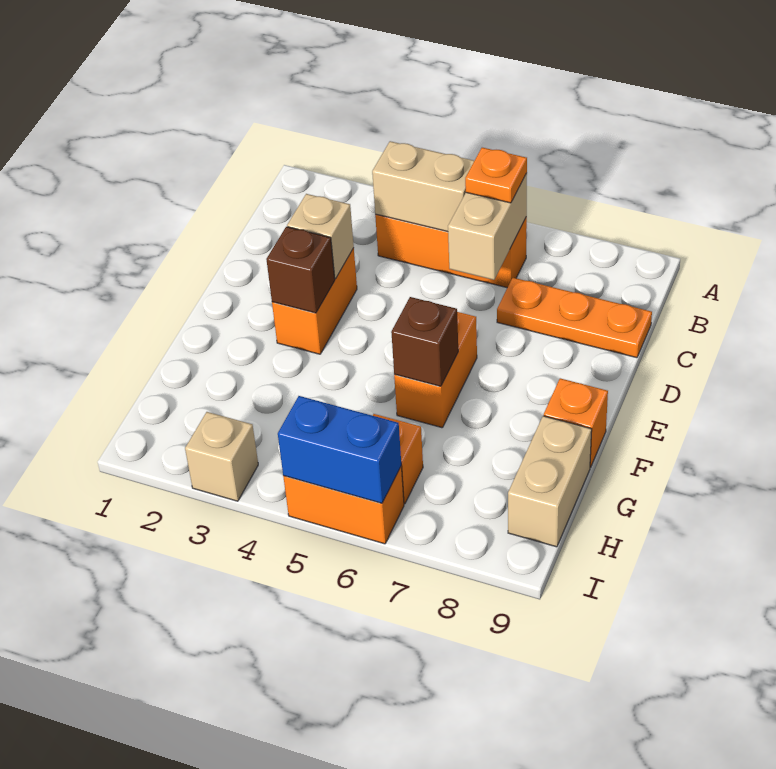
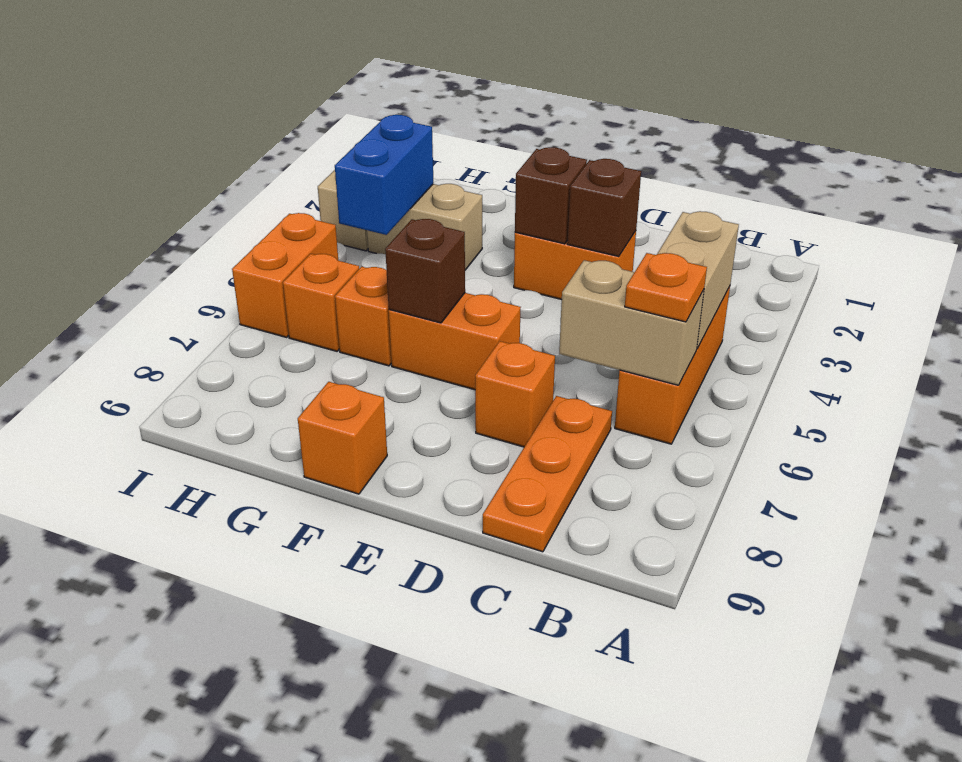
tan 1x1 brick [287,194,354,279] -> brown 1x1 brick [567,159,641,257]
none -> orange 1x1 brick [475,341,555,447]
none -> orange 1x1 brick [335,267,391,366]
tan 1x2 brick [508,416,592,547] -> tan 1x2 brick moved to [367,184,482,270]
blue 1x2 brick [278,396,401,503] -> blue 1x2 brick moved to [335,115,433,235]

